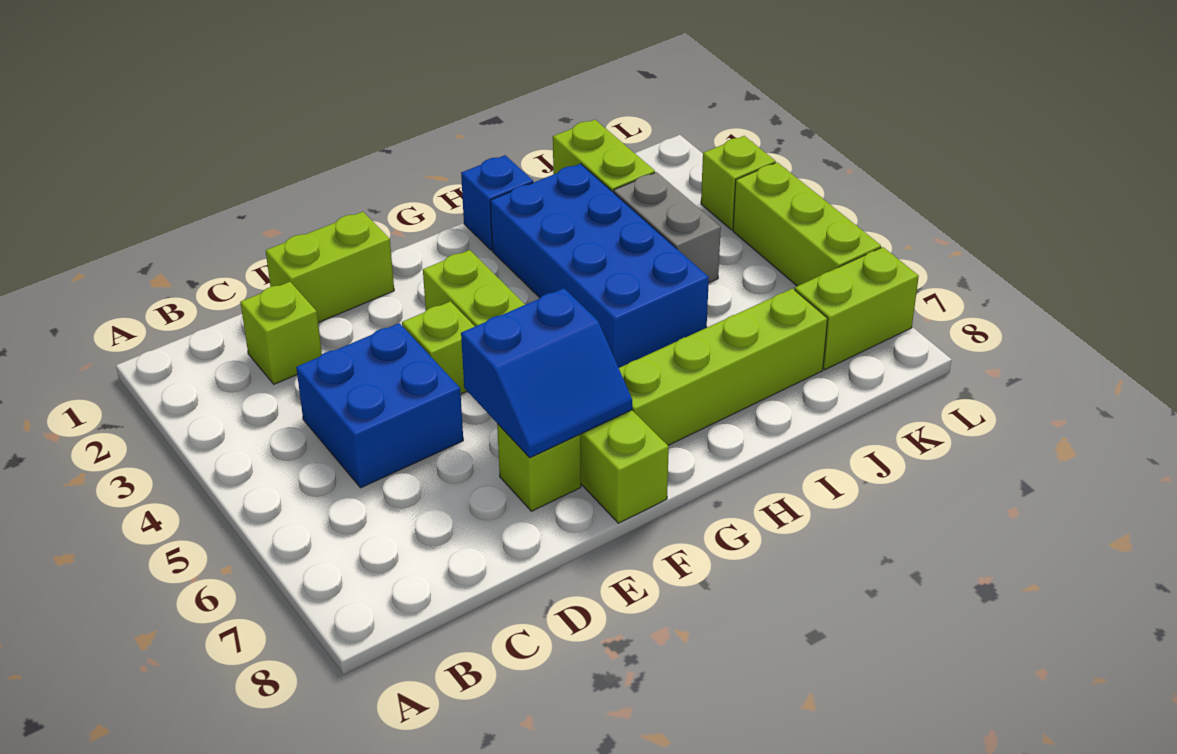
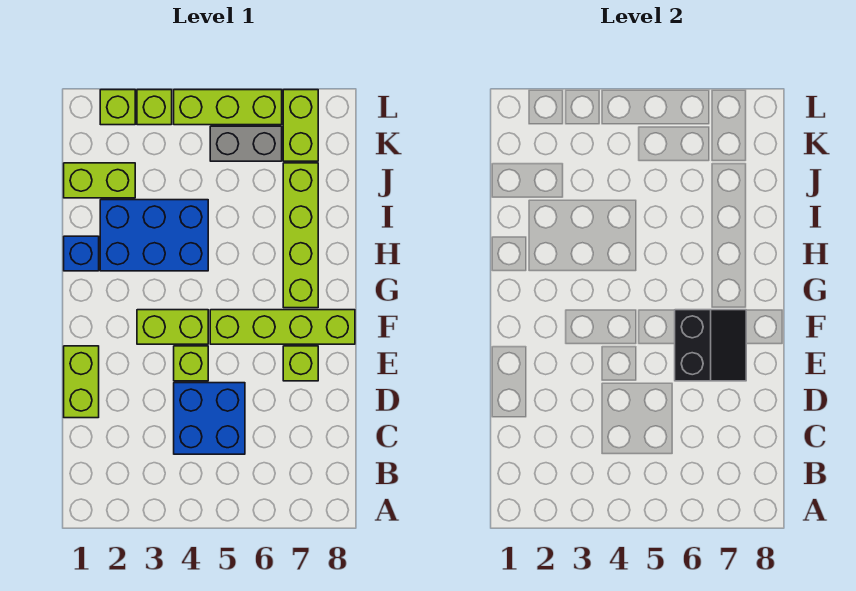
lime 1x1 brick [240,282,322,384] -> lime 1x1 brick moved to [100,90,135,125]
blue 2x2 slope [461,288,632,458] -> black 2x2 slope [675,310,746,381]
blue 2x4 brick [490,164,709,368] -> blue 2x3 brick [100,200,208,271]
grey 1x2 brick [614,172,721,283] -> grey 1x2 brick moved to [210,126,282,161]

